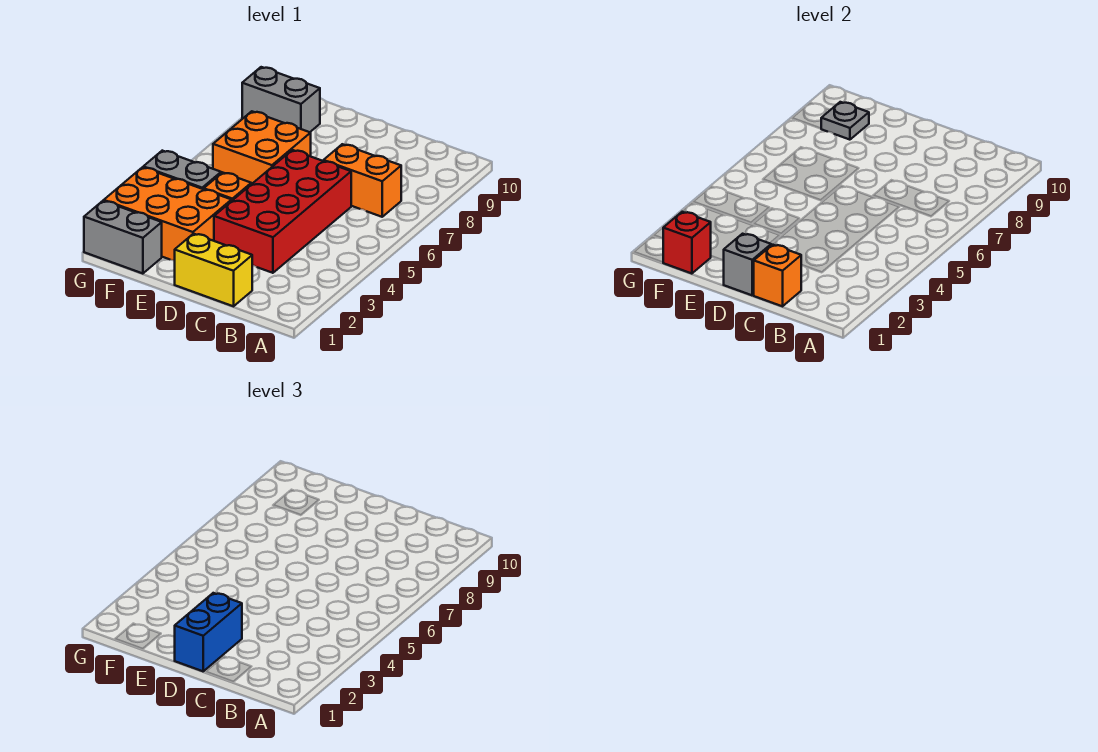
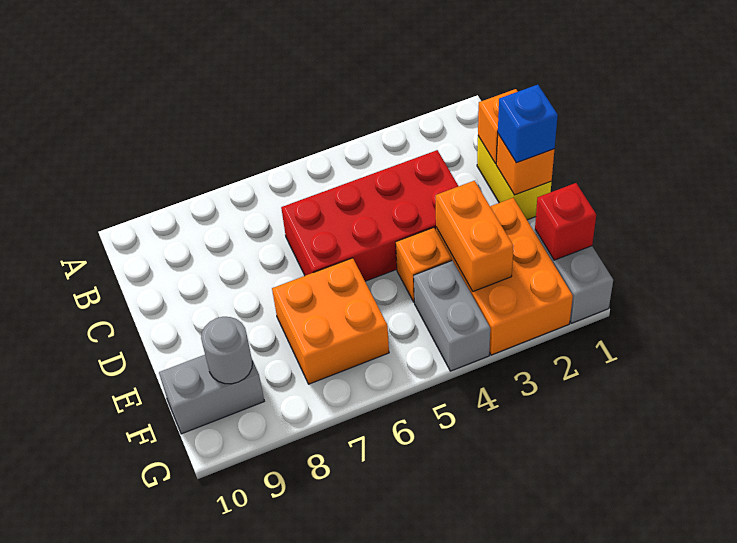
orange 1x2 brick [323,144,401,217] -> orange 1x2 brick moved to [436,181,513,291]
grey 1x1 brick [724,234,771,295] -> orange 1x1 brick [496,134,554,195]
blue 1x2 brick [175,593,242,671] -> blue 1x1 brick [498,85,558,163]
grey 1x2 brick [242,67,320,132] -> grey 1x2 brick turned to [159,355,264,434]
grey 1x1 plate [821,102,869,140] -> grey 1x1 round brick [201,317,253,384]

